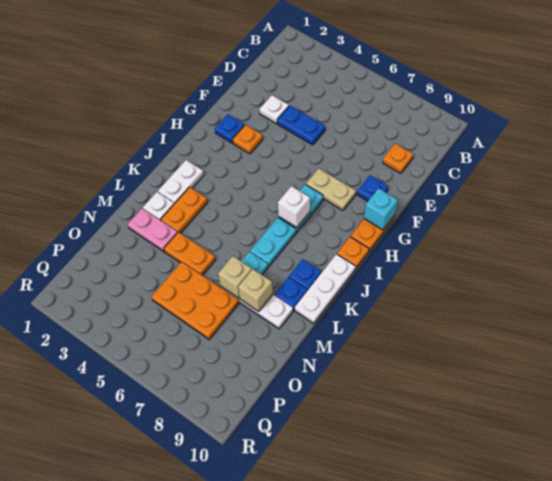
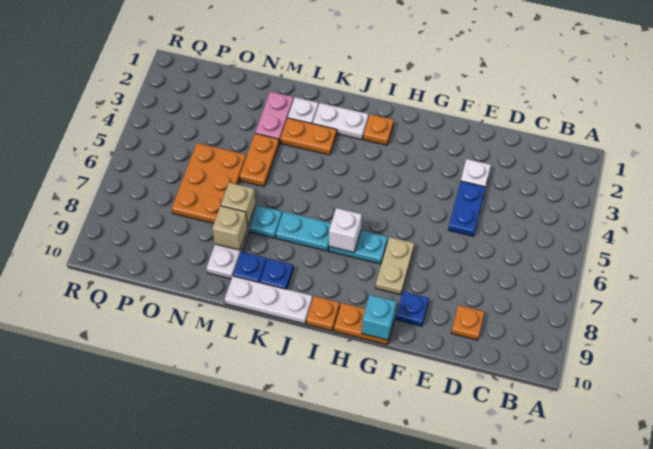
blue 1x1 plate [215,114,245,143] -> none
orange 1x1 plate [233,125,263,154] -> orange 1x1 plate moved to [363,114,394,145]

